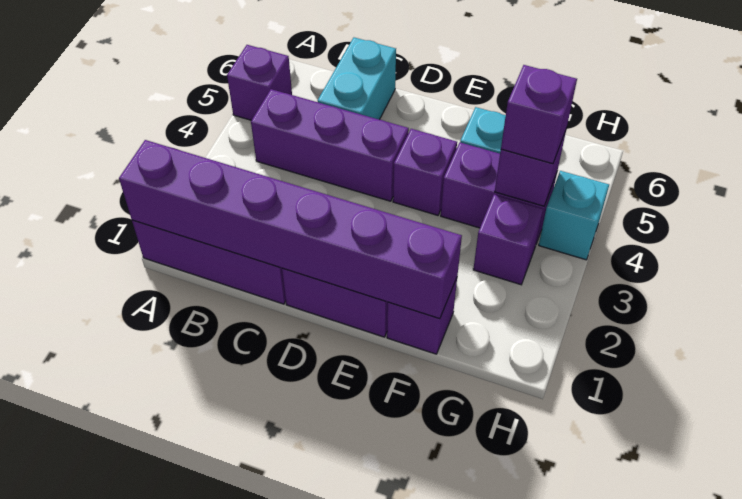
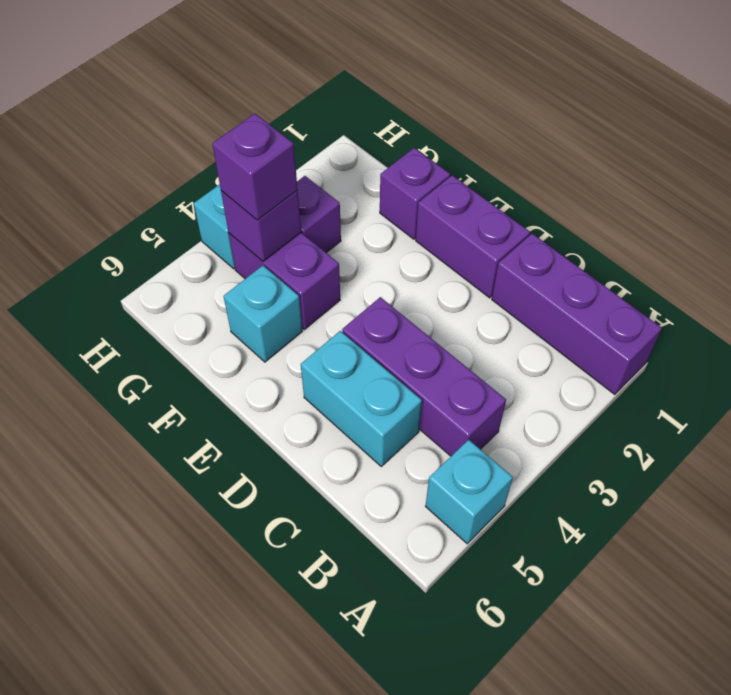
purple 1x6 brick [119,140,462,319] -> none
purple 1x1 brick [227,45,292,120] -> cyan 1x1 brick [426,440,513,544]
cyan 1x2 brick [318,38,396,120] -> cyan 1x2 brick turned to [301,331,422,466]
purple 1x1 brick [393,129,457,215] -> none

